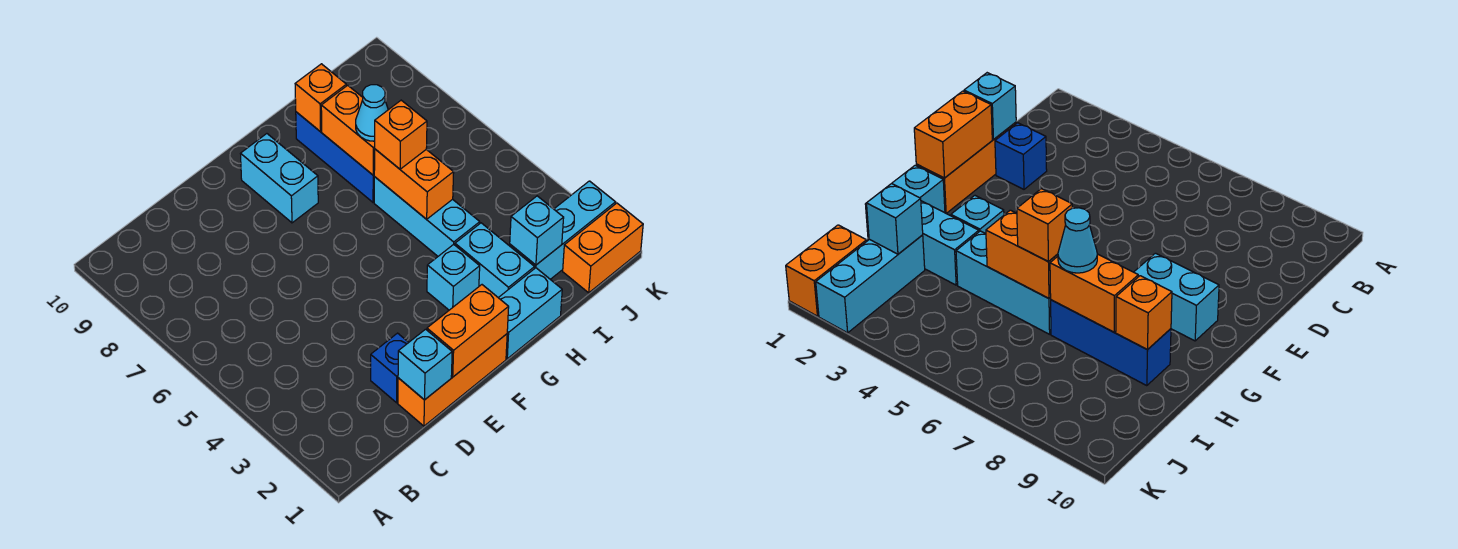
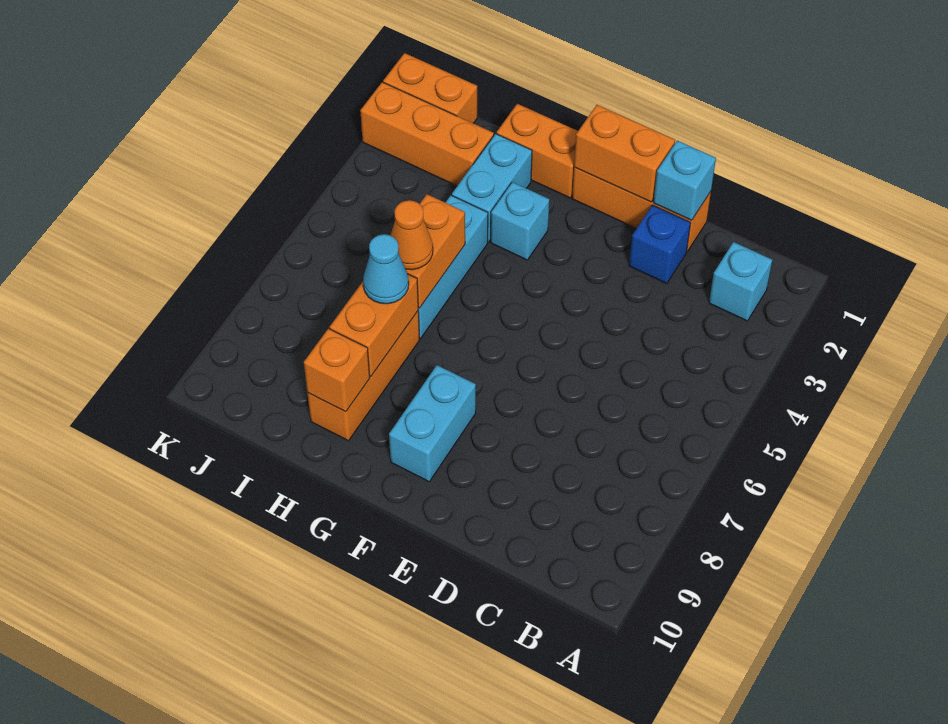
cyan 1x2 brick [499,268,562,359] -> orange 1x2 brick [496,104,578,198]
orange 1x1 brick [375,100,427,169] -> orange 1x1 cone [390,200,433,270]
blue 1x3 brick [296,112,375,202] -> orange 1x3 brick [307,311,420,441]
cyan 1x3 brick [510,181,615,279] -> orange 1x3 brick [360,82,494,186]
cyan 1x1 brick [510,196,564,265] -> cyan 1x1 brick moved to [709,242,772,321]

